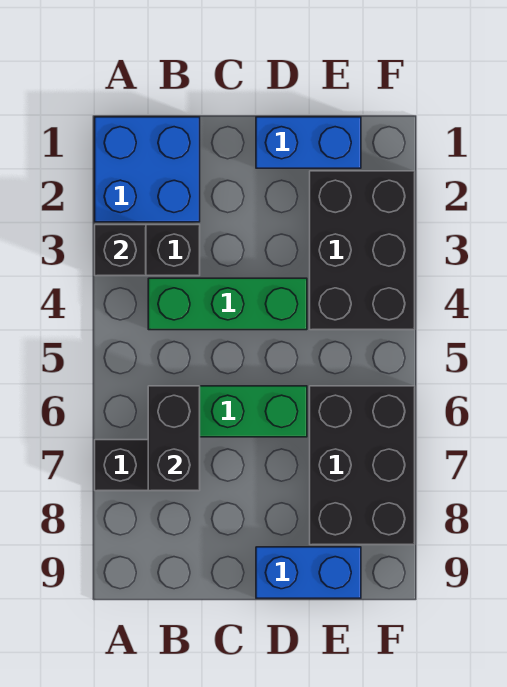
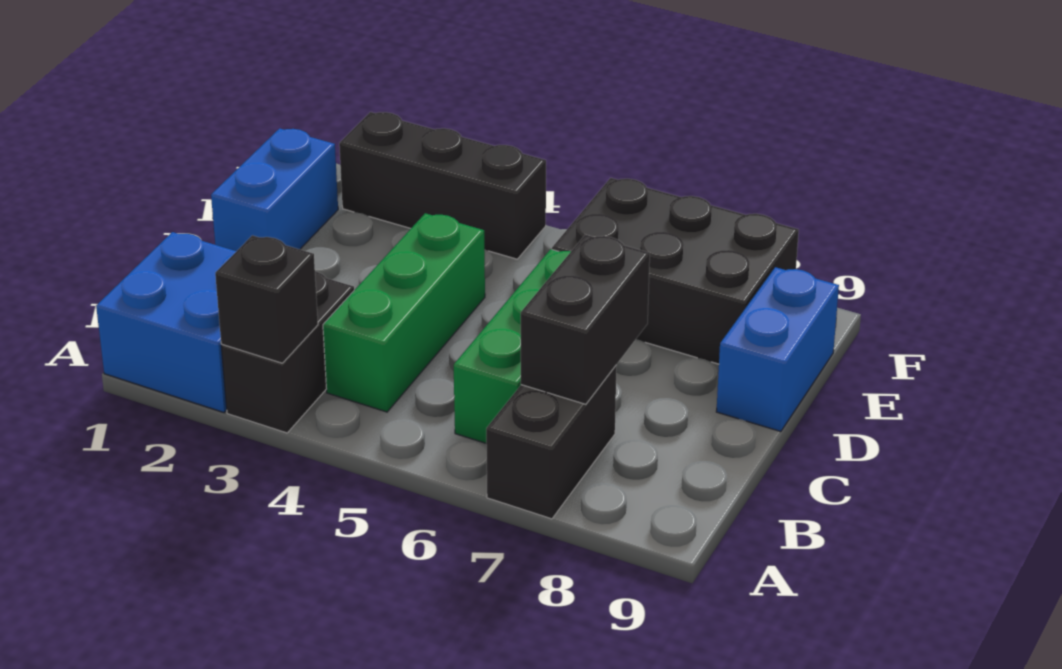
black 1x2 brick [148,386,200,491] -> black 1x2 brick turned to [521,234,650,404]
black 2x3 brick [310,171,415,330] -> black 1x3 brick [339,112,546,259]

